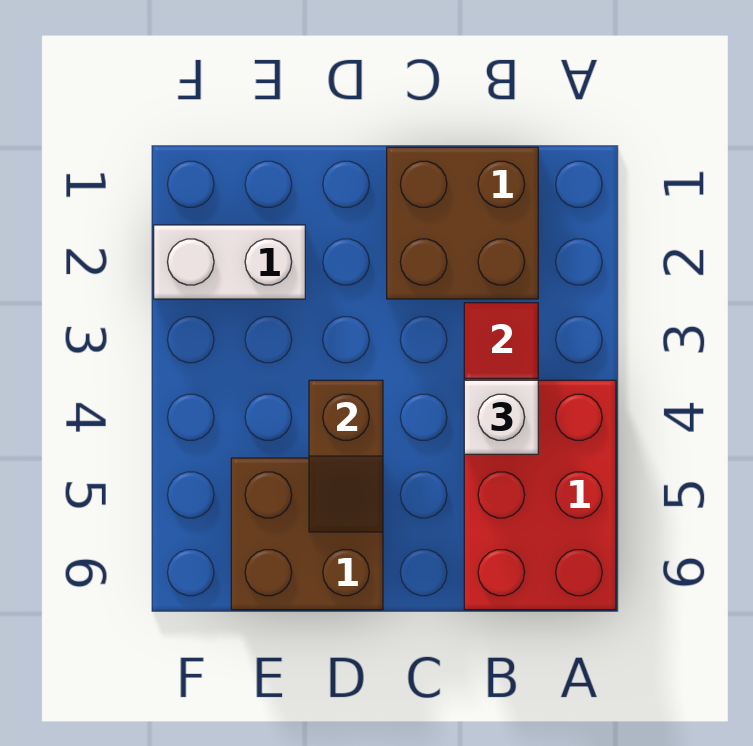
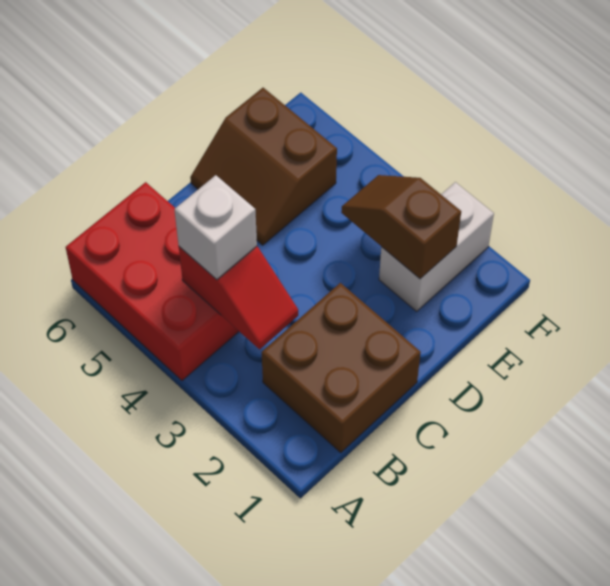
brown 1x2 slope [309,380,383,532] -> brown 1x2 slope moved to [341,175,461,279]
brown 2x2 brick [231,458,383,610] -> brown 2x2 slope [190,88,337,245]

